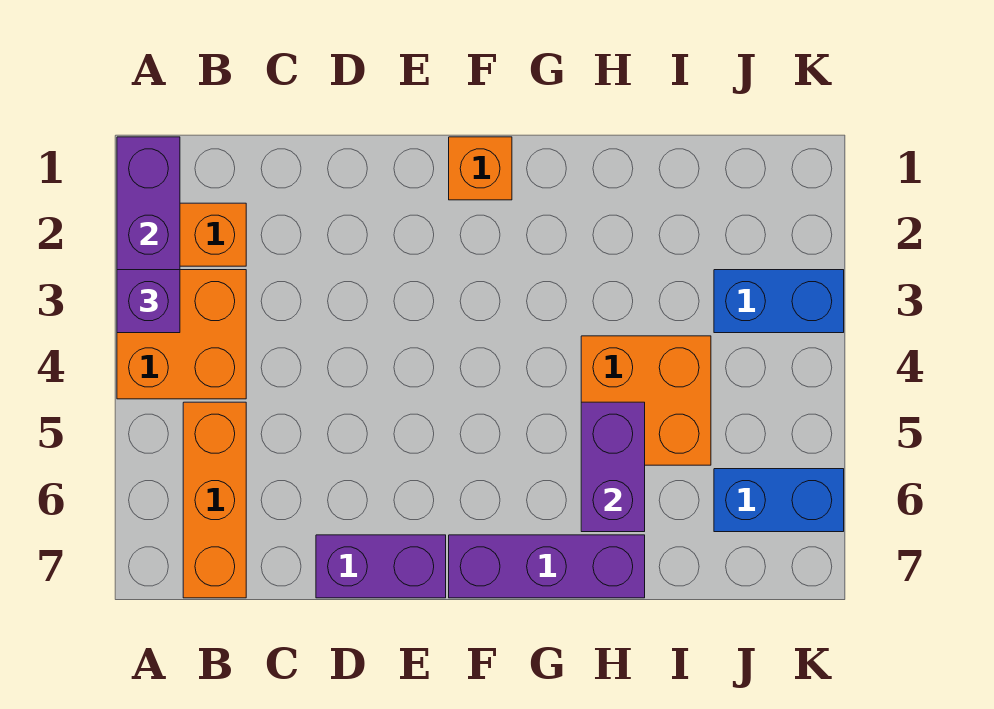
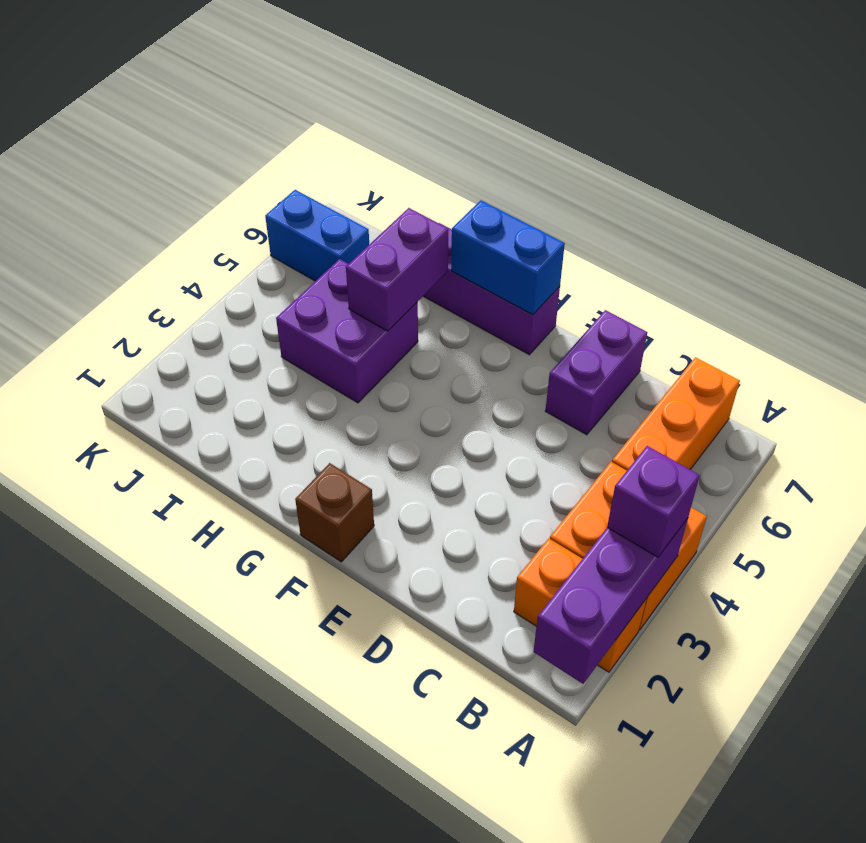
purple 1x2 brick [316,535,446,598] -> purple 1x2 brick turned to [545,310,647,435]
orange 1x1 brick [449,137,512,200] -> brown 1x1 brick [295,463,374,562]
orange 2x2 brick [581,336,711,465] -> purple 2x2 brick [276,259,418,403]
blue 1x2 brick [714,270,844,333] -> blue 1x2 brick moved to [451,200,565,315]

